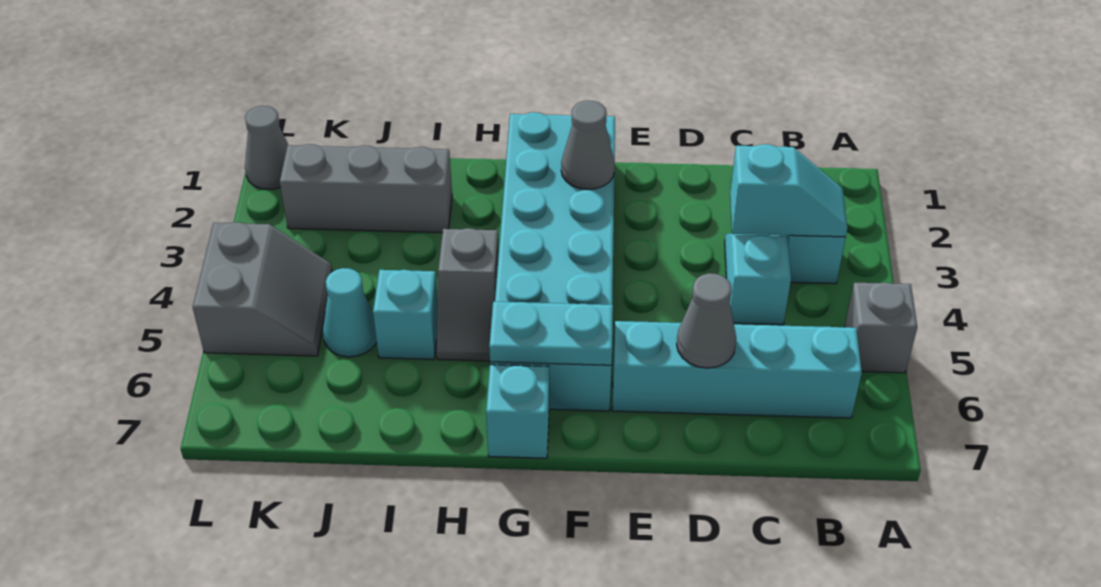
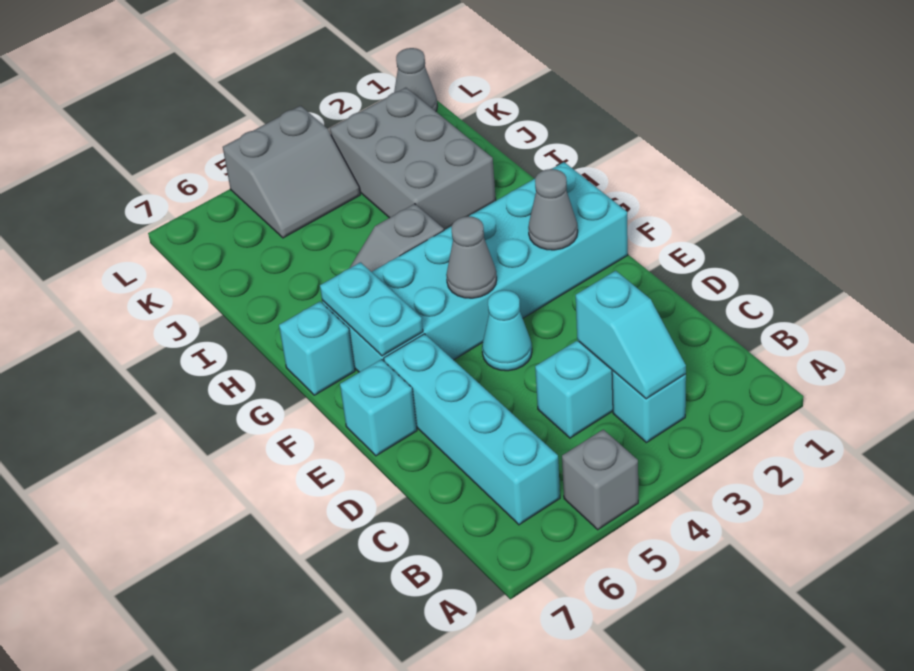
grey 1x1 cone [677,273,736,368] -> grey 1x1 cone moved to [446,216,497,298]
grey 1x3 brick [280,144,452,233] -> grey 2x3 brick [330,88,496,230]
cyan 1x1 brick [373,270,438,359] -> cyan 1x1 brick moved to [340,359,417,456]
cyan 1x1 cone [323,268,377,357] -> cyan 1x1 cone moved to [482,290,532,371]

